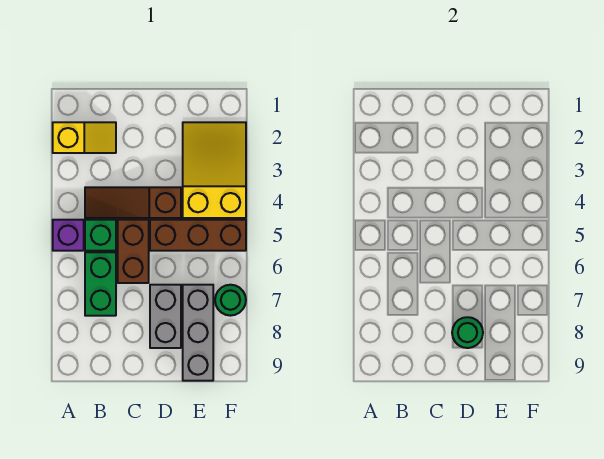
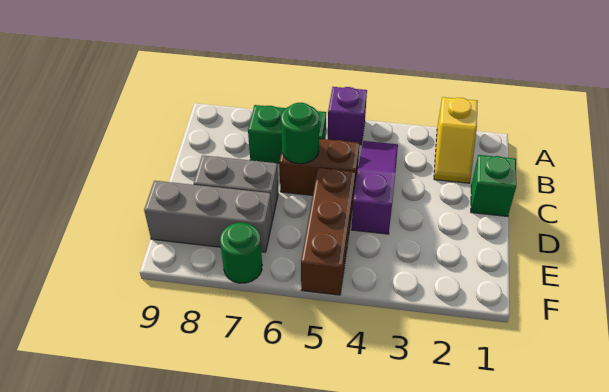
brown 1x3 slope [85,187,181,218] -> purple 1x3 slope [352,141,398,234]
green 1x1 brick [85,220,116,251] -> green 1x1 brick moved to [471,155,516,216]
green 1x1 round brick [452,317,483,348] -> green 1x1 round brick moved to [281,103,319,164]
yellow 2x3 slope [183,122,246,218] -> none

